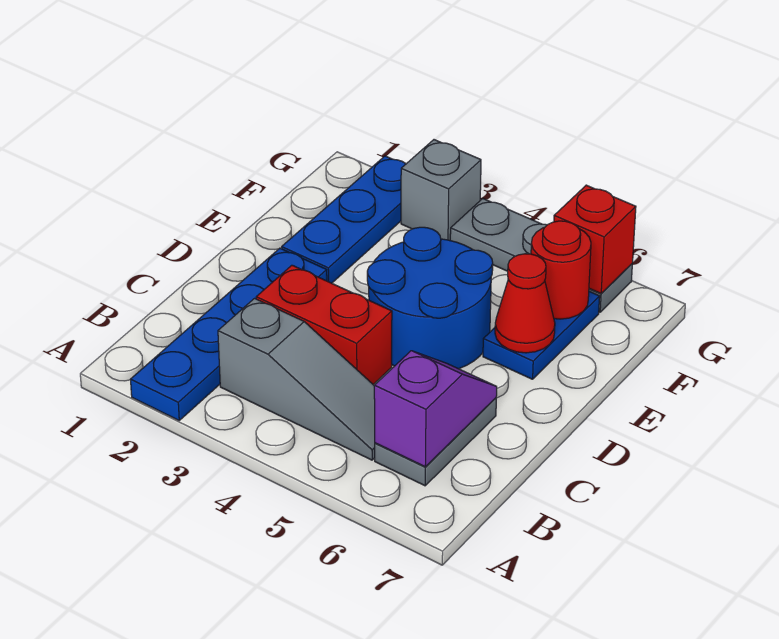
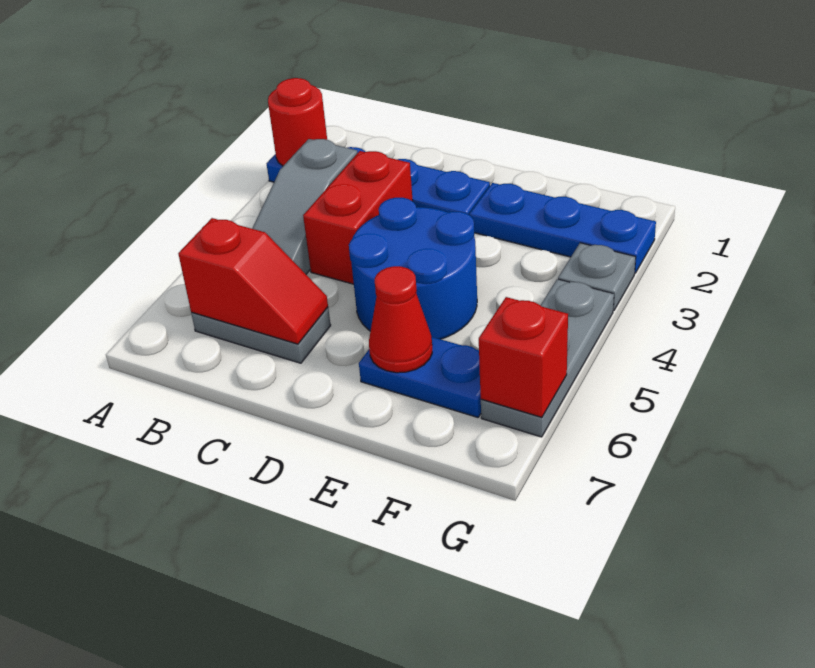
purple 1x2 slope [374,351,497,467] -> red 1x2 slope [178,218,328,344]
red 1x1 round brick [531,221,591,319] -> red 1x1 round brick moved to [268,78,327,166]
grey 1x1 brick [401,140,481,240] -> grey 1x1 plate [558,243,636,311]

